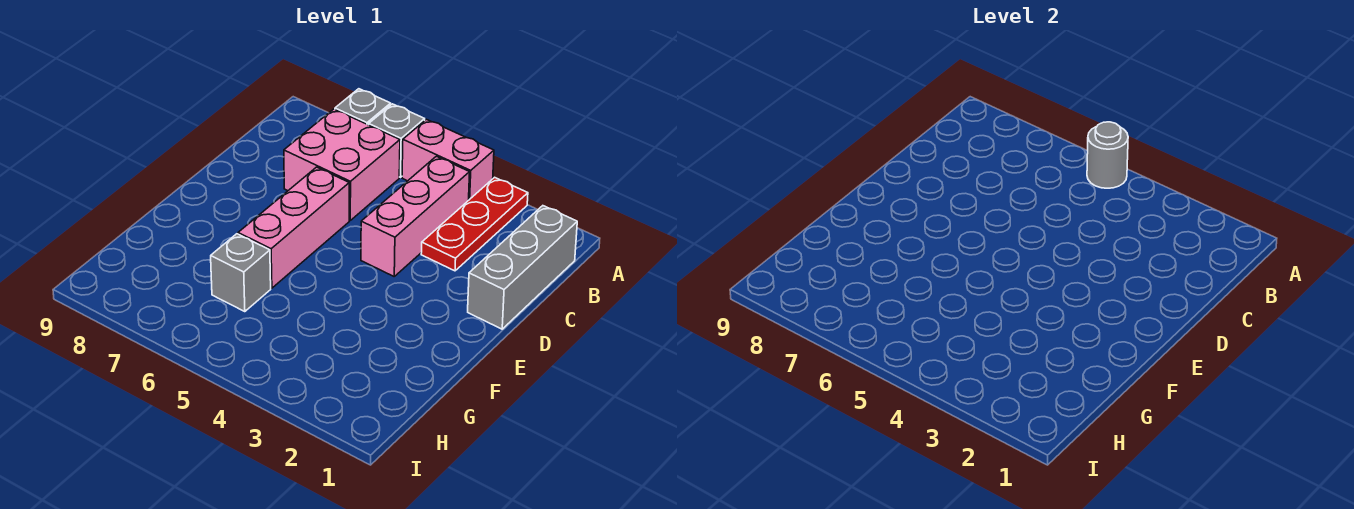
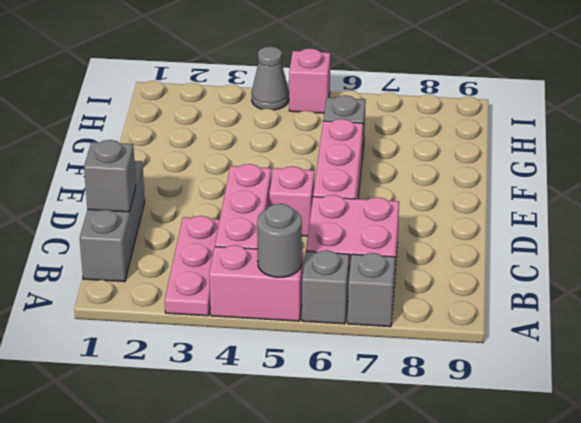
red 1x3 plate [421,177,528,271] -> pink 1x3 plate [165,216,220,316]
none -> grey 1x1 brick [84,140,136,212]
none -> pink 1x1 brick [269,166,314,236]
none -> grey 1x1 cone [251,47,289,110]
none -> pink 1x1 brick [289,48,330,113]

